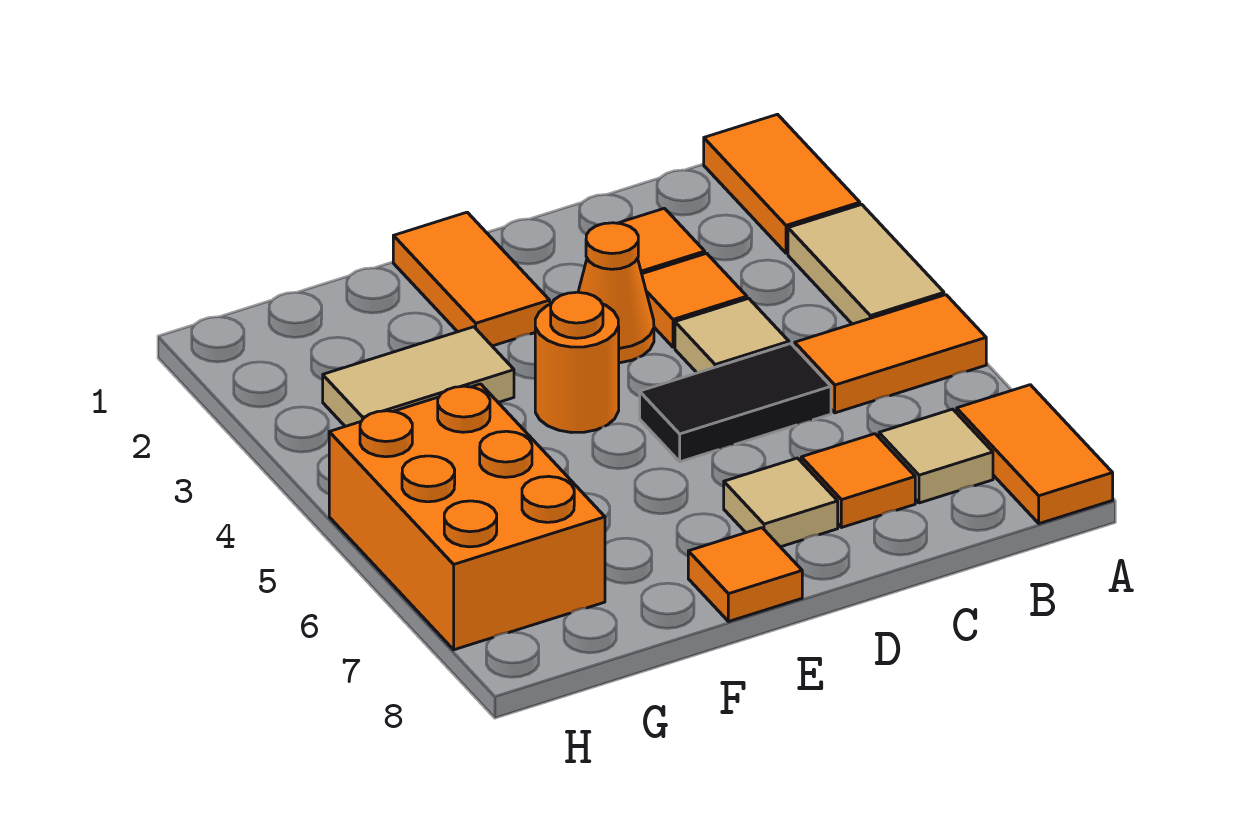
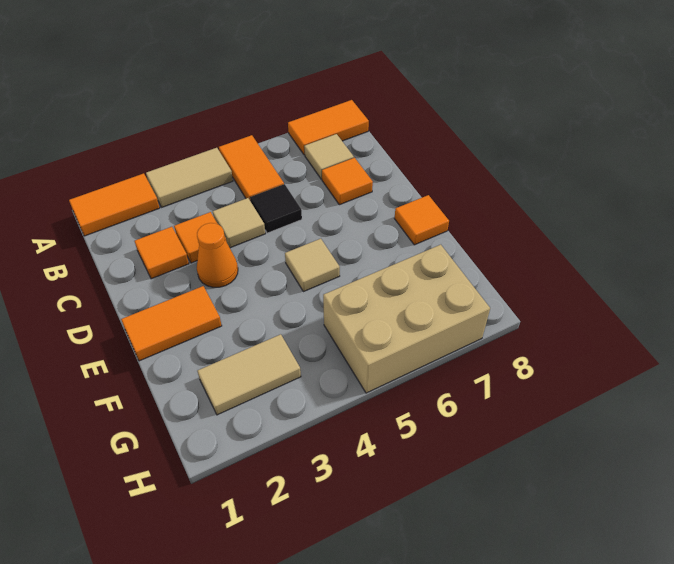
black 1x2 tile [640,344,831,462] -> black 1x1 tile [250,184,302,233]
tan 1x1 tile [724,458,838,547] -> tan 1x1 tile moved to [285,239,340,292]
orange 1x1 round brick [535,292,619,433] -> none
tan 1x2 tile [323,327,514,426] -> tan 1x2 tile turned to [198,334,301,415]
orange 2x3 brick [329,384,605,650] -> tan 2x3 brick [323,245,490,393]

